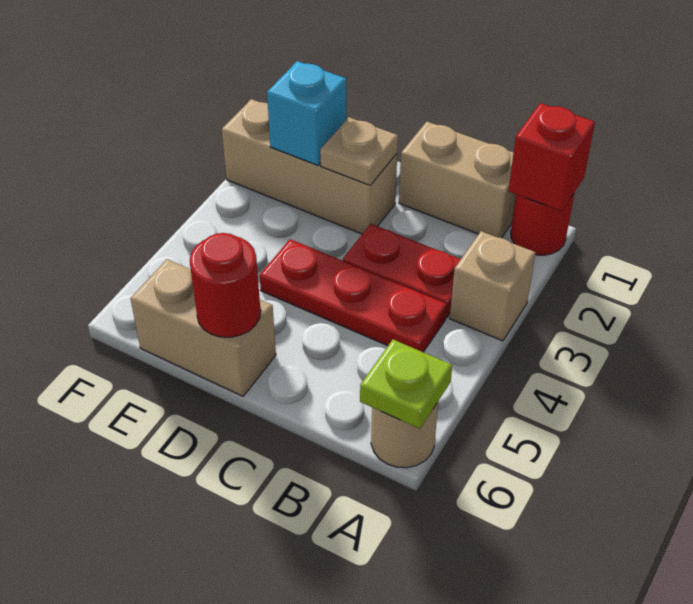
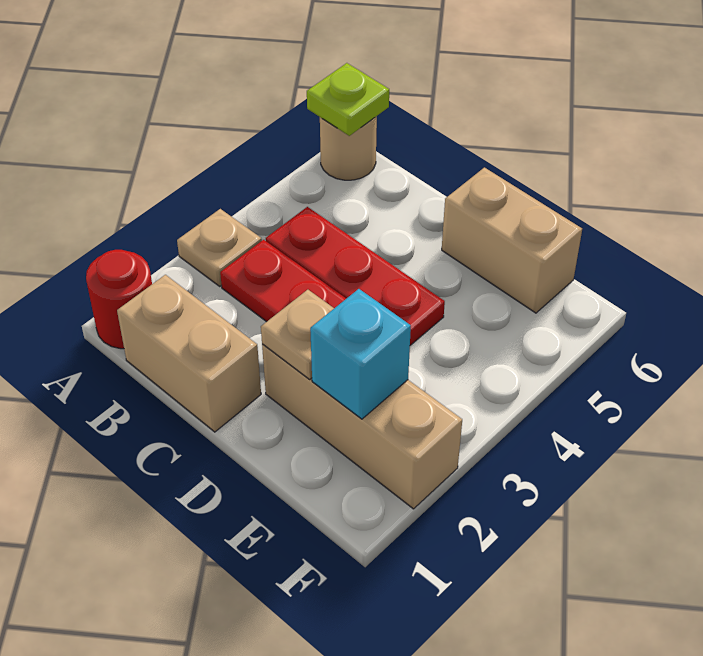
red 1x1 brick [508,103,595,211] -> none
tan 1x1 brick [450,231,536,341] -> tan 1x1 plate [177,209,262,286]
red 1x1 round brick [190,233,261,337] -> none

